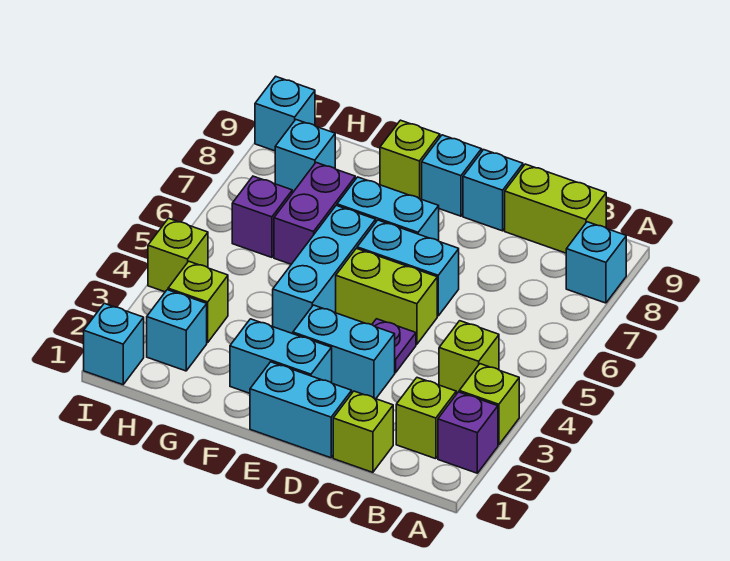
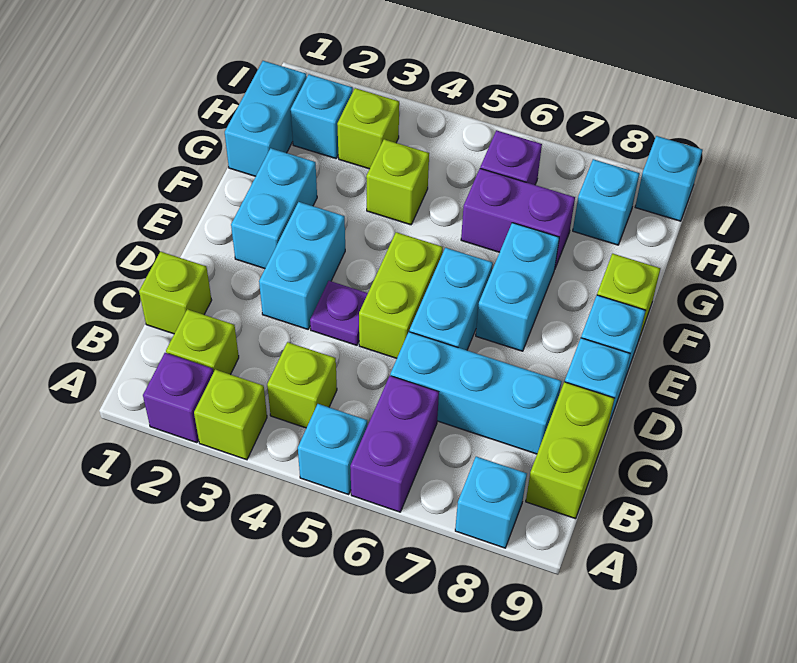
none -> purple 1x2 brick [350,376,439,512]
cyan 1x2 brick [250,362,352,458] -> cyan 1x2 brick moved to [225,61,307,176]
cyan 1x3 brick [273,205,376,334] -> cyan 1x3 brick moved to [390,332,562,454]
cyan 1x1 brick [84,303,144,385] -> cyan 1x1 brick moved to [298,404,367,494]
lime 1x1 brick [148,218,208,292] -> lime 1x1 brick moved to [366,139,429,225]

